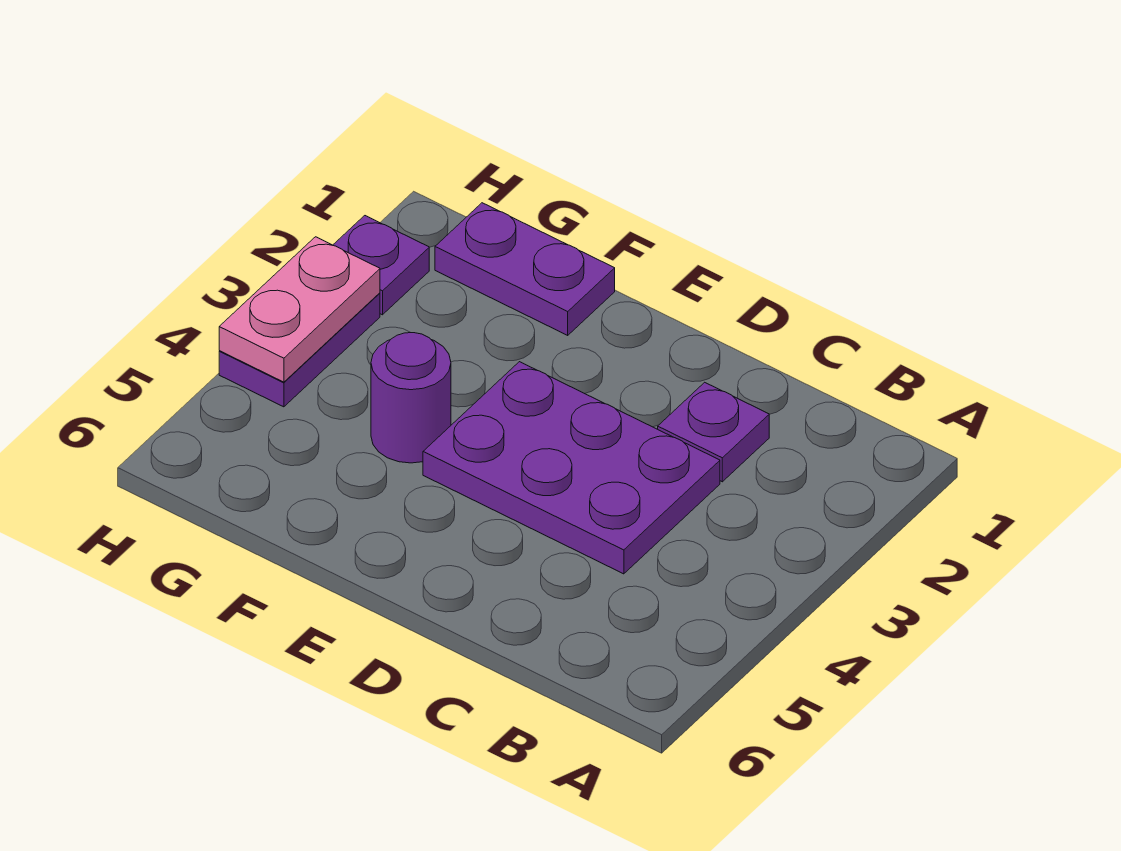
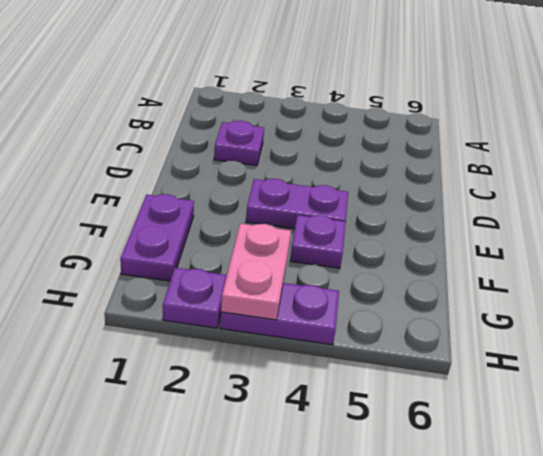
purple 2x3 plate [423,362,720,574] -> purple 1x2 plate [246,179,348,229]
purple 1x1 round brick [371,333,451,463] -> purple 1x1 plate [290,215,346,268]
pink 1x2 plate [219,237,380,382] -> pink 1x2 plate turned to [221,224,291,320]

